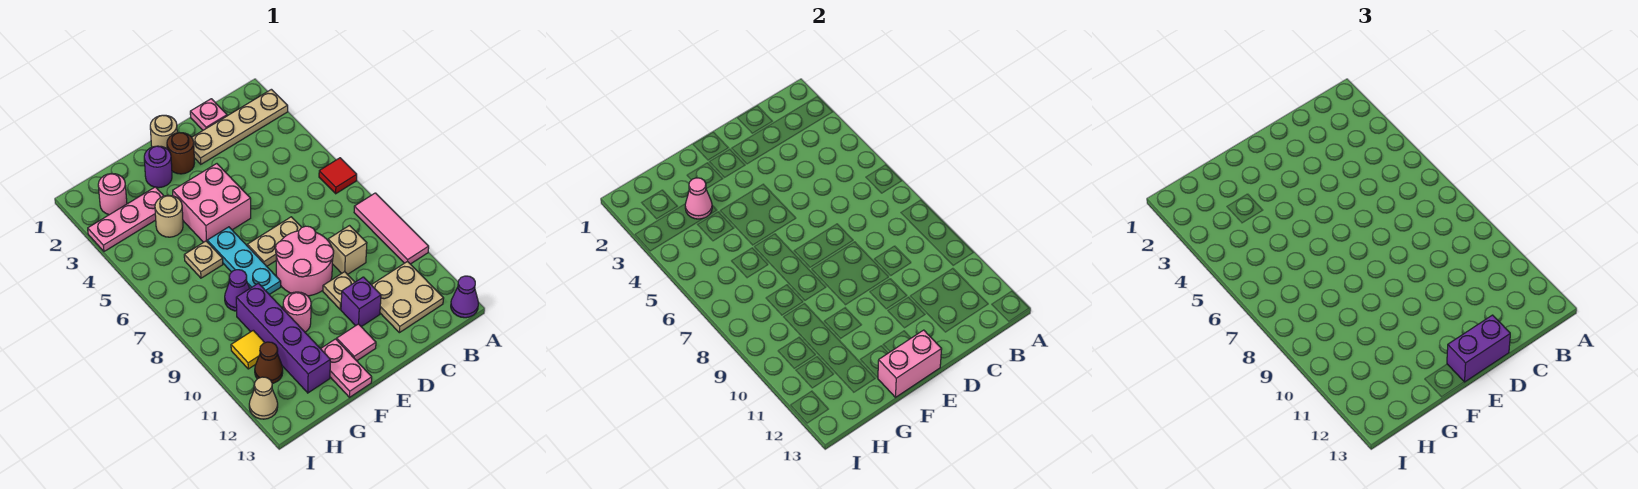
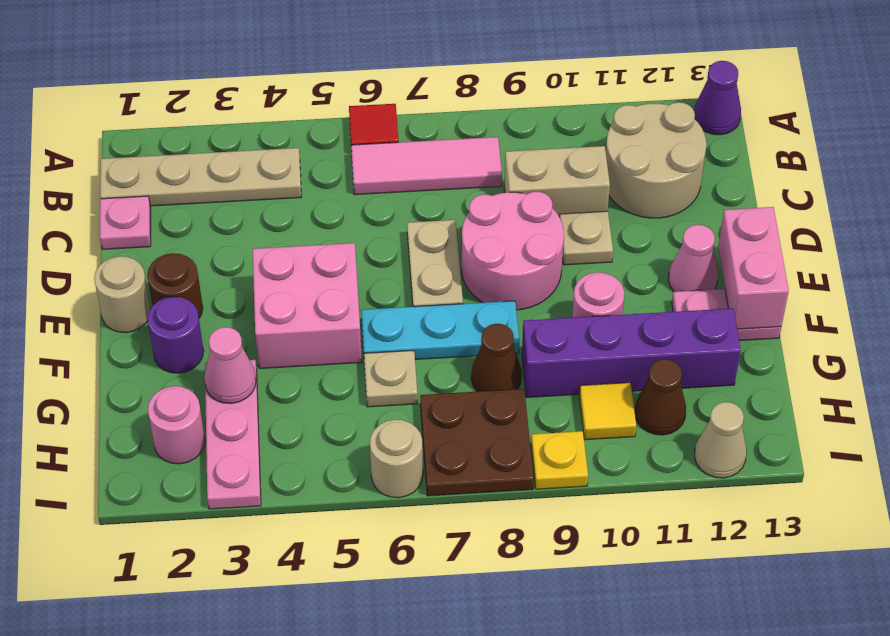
tan 1x4 plate [192,89,288,164] -> tan 1x4 plate turned to [100,148,302,206]
pink 1x3 tile [354,193,429,264] -> pink 1x3 tile moved to [351,137,502,195]
tan 2x2 plate [372,261,444,333] -> tan 2x2 round brick [606,102,706,218]
tan 1x1 brick [328,226,367,275] -> tan 1x2 brick [504,146,610,217]
purple 1x1 brick [341,277,381,327] -> none
purple 1x2 brick [1447,315,1510,382] -> none
pink 1x1 tile [337,324,376,361] -> pink 1x1 cone [669,225,718,292]
tan 1x1 round brick [155,195,183,237] -> tan 1x1 round brick moved to [370,420,423,498]
purple 1x1 cone [225,270,250,311] -> brown 1x1 cone [471,324,522,392]
none -> brown 2x2 plate [420,389,534,496]
none -> yellow 1x1 plate [531,431,588,489]

